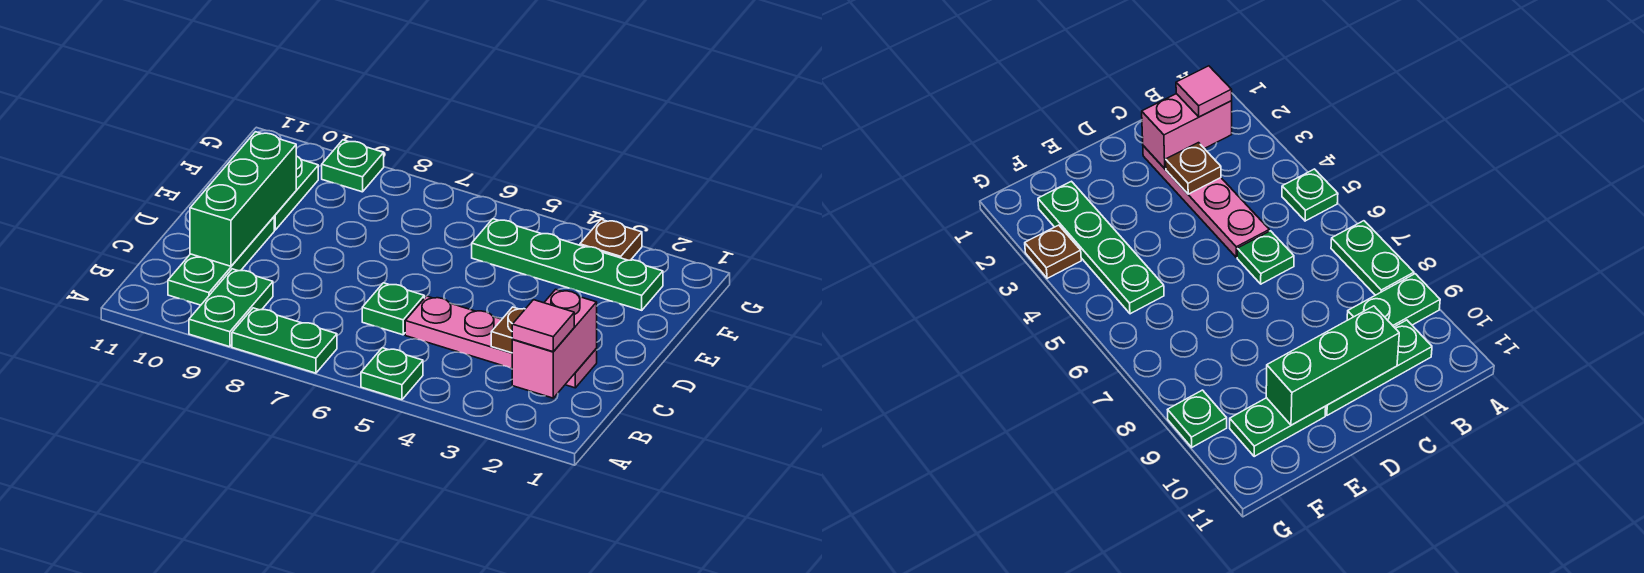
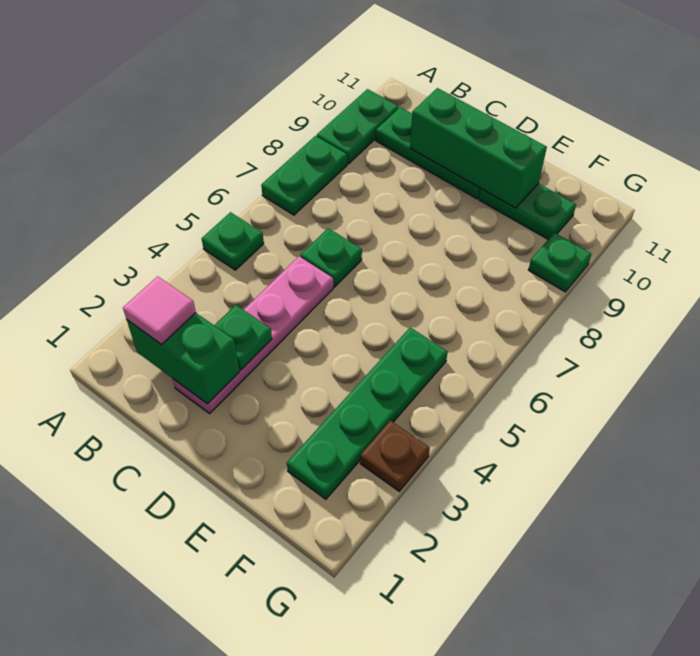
green 1x2 plate [189,269,273,347] -> green 1x2 plate turned to [317,89,398,164]
pink 1x2 brick [512,289,597,398] -> green 1x2 brick [127,313,240,404]
brown 1x1 plate [491,307,525,353] -> green 1x1 plate [214,305,272,370]

